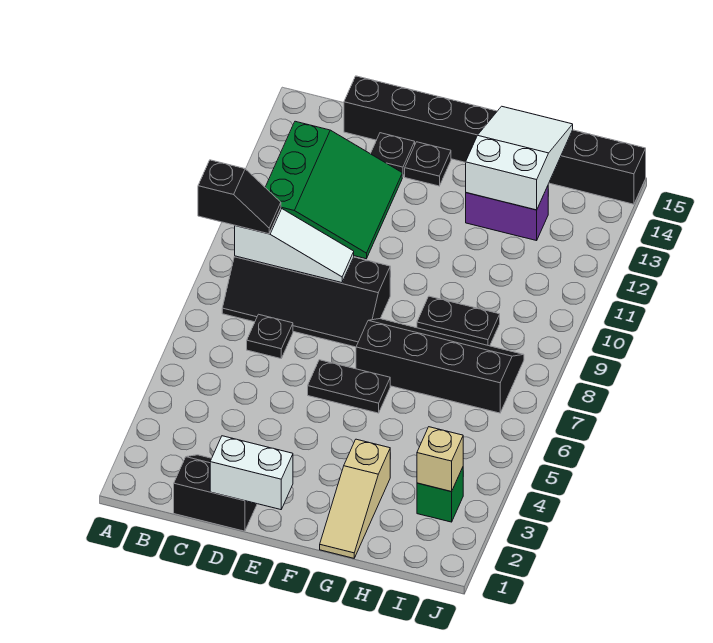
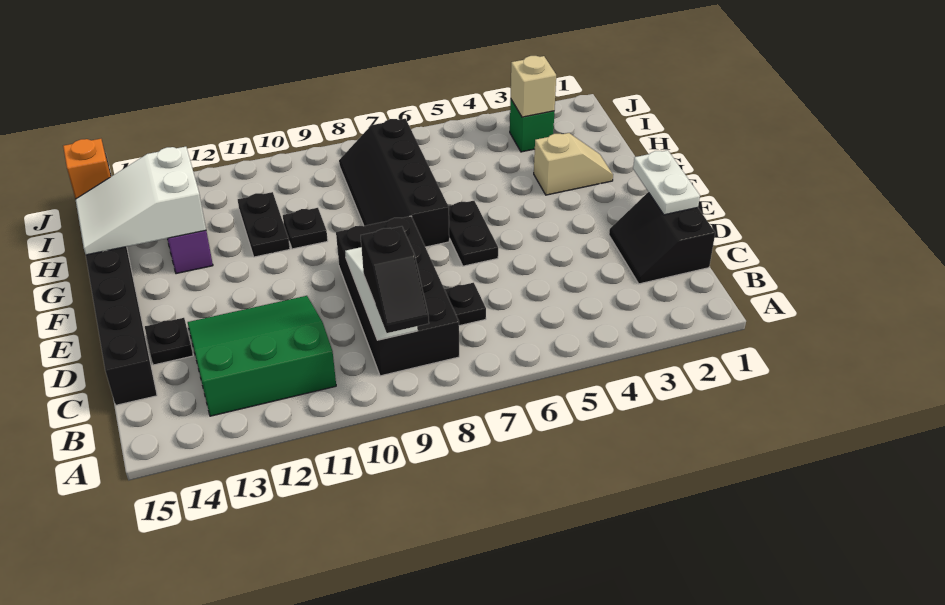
black 1x2 slope [198,160,281,234] -> black 1x2 slope turned to [361,226,429,333]
black 2x4 slope [222,256,390,347] -> black 2x4 brick [336,216,459,376]
white 1x2 brick [210,436,293,510] -> white 1x2 plate [633,150,700,215]
black 1x1 plate [405,142,451,186] -> black 1x1 plate moved to [283,208,328,249]
tan 1x3 slope [320,439,390,558] -> tan 1x2 slope [534,133,613,195]
black 1x2 plate [417,296,500,346] -> black 1x2 plate moved to [238,192,290,257]
none -> orange 1x1 brick [63,139,111,199]

